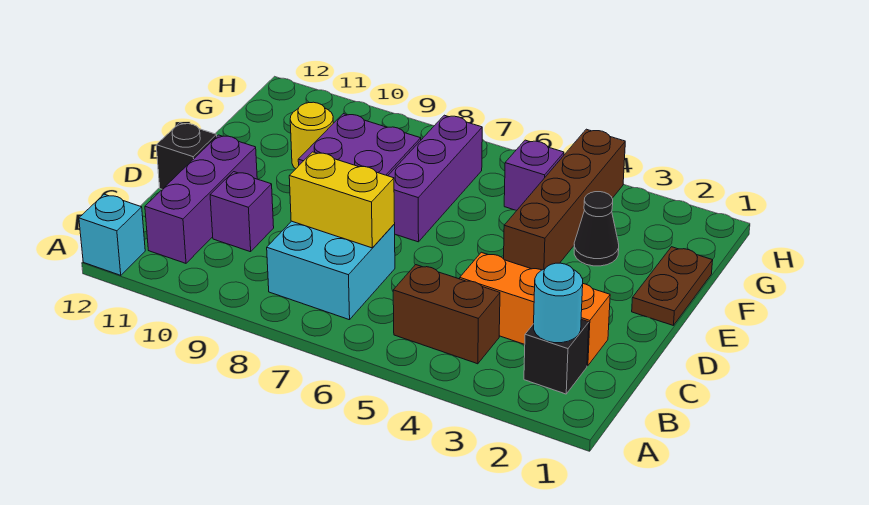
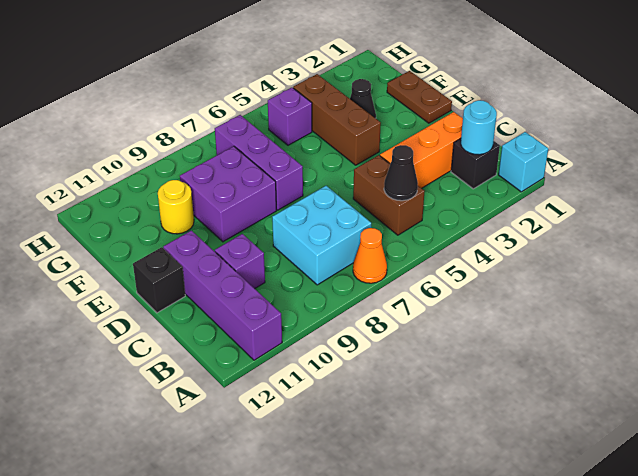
none -> orange 1x1 cone [353,228,387,283]
cyan 1x1 brick [79,194,145,275] -> cyan 1x1 brick moved to [499,132,548,192]
brown 1x2 brick [393,265,500,364] -> brown 1x2 brick turned to [353,155,425,235]
none -> black 1x1 cone [384,145,418,201]
purple 1x3 brick [145,135,257,263] -> purple 1x4 brick [163,230,282,360]
yellow 1x2 brick [289,152,395,248] -> none
brown 1x4 brick [504,129,625,270] -> brown 1x3 brick [293,74,381,165]

